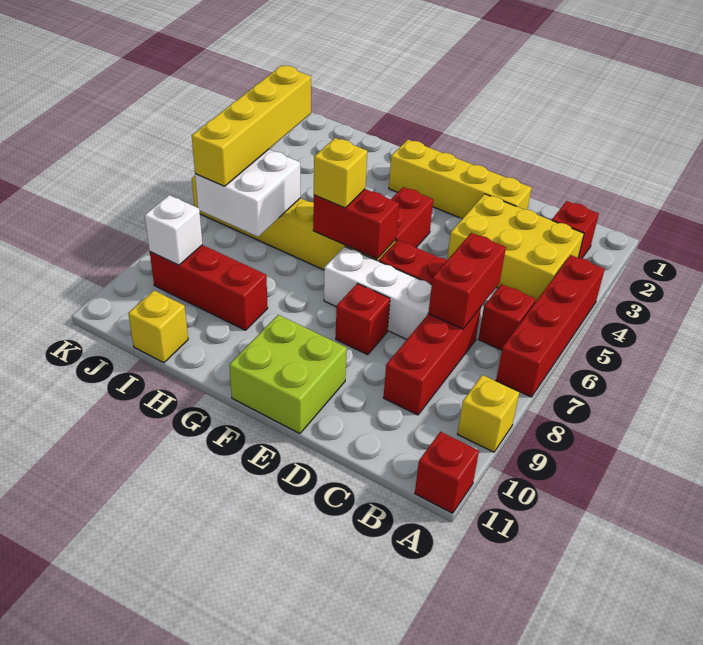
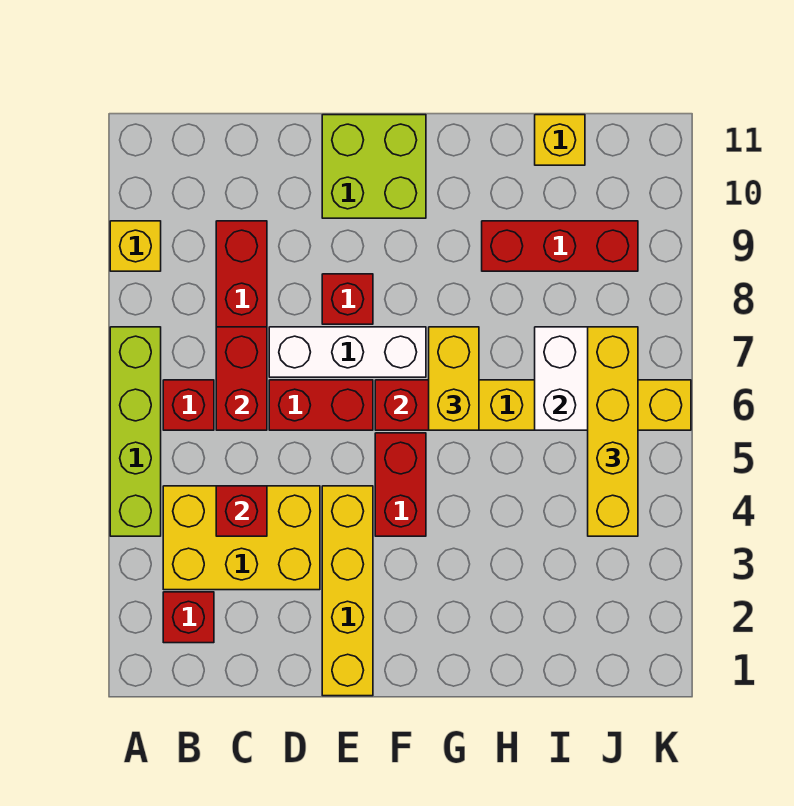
red 1x4 brick [496,255,605,397] -> lime 1x4 brick [110,327,161,536]
red 1x1 brick [415,432,479,513] -> red 1x1 brick moved to [216,486,267,536]
yellow 1x4 brick [389,140,532,219] -> yellow 1x4 brick turned to [322,486,373,696]
yellow 1x1 brick [314,138,367,208] -> yellow 1x2 brick [429,327,479,430]
white 1x1 brick [145,195,202,265] -> none

